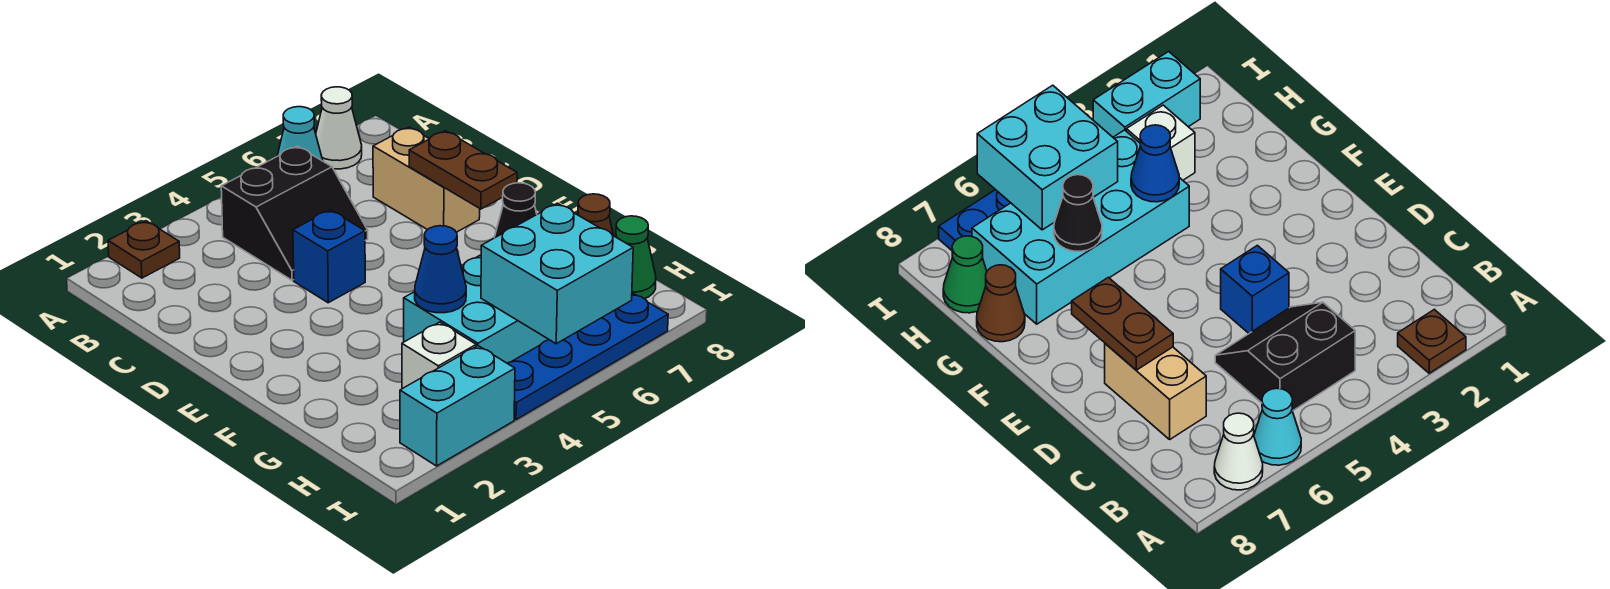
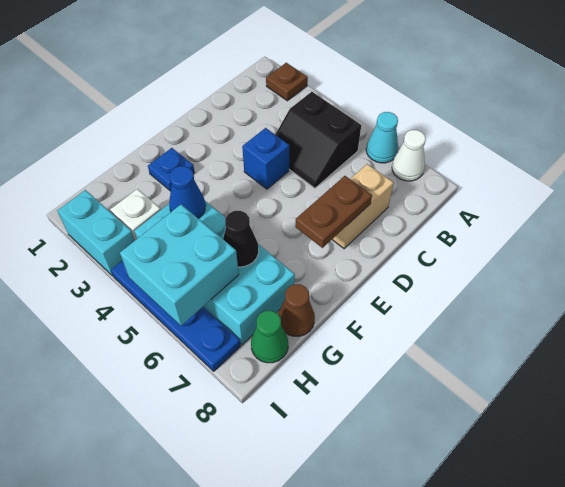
none -> blue 1x1 plate [148,148,195,191]

